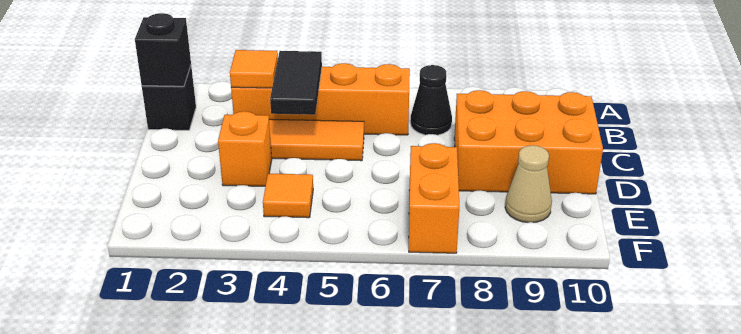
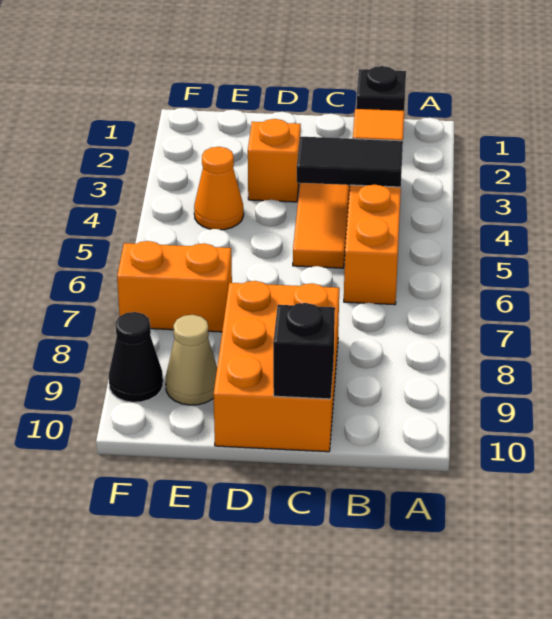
black 1x1 brick [135,13,191,86] -> black 1x1 brick moved to [273,303,335,399]
black 1x1 cone [410,65,452,135] -> black 1x1 cone moved to [109,312,163,402]
orange 1x1 tile [263,174,313,218] -> orange 1x1 cone [194,147,244,230]

